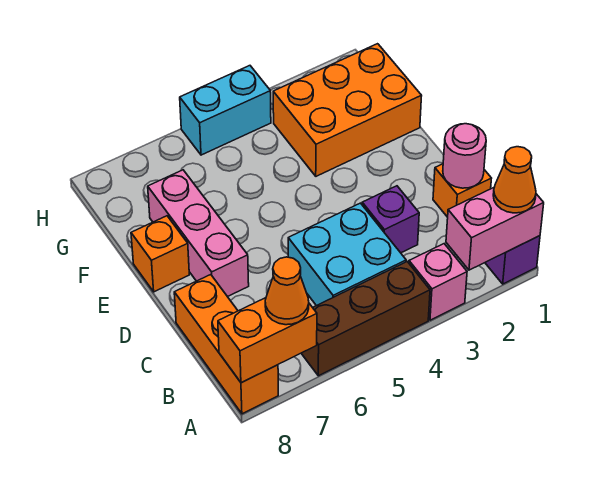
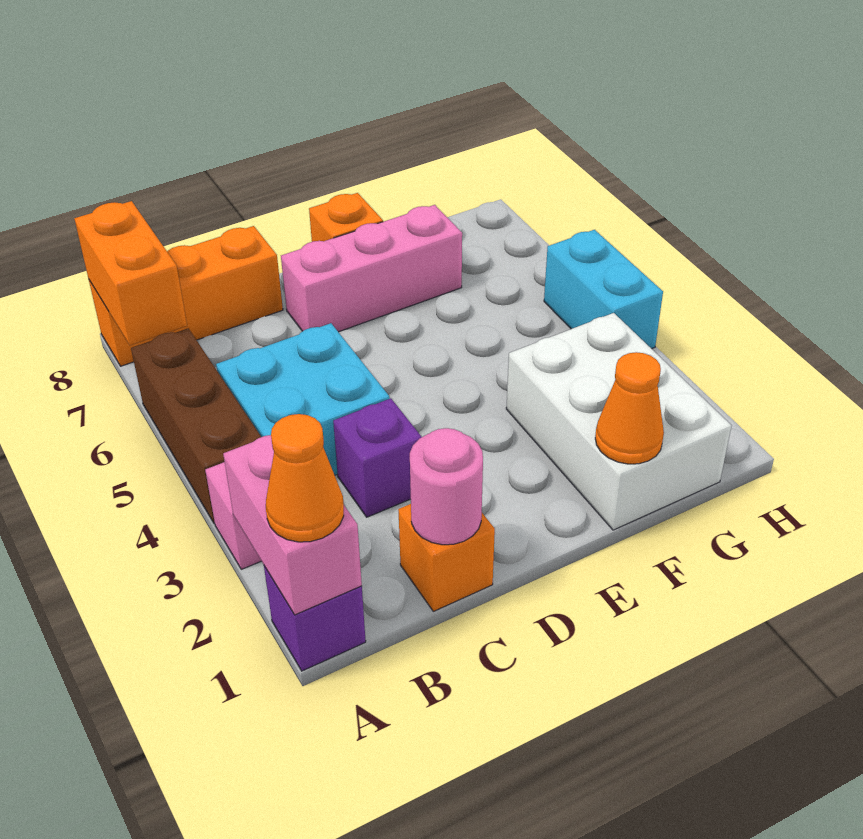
orange 1x1 cone [265,257,309,325] -> orange 1x1 cone moved to [595,352,664,464]
orange 2x3 brick [273,44,422,176] -> white 2x3 brick [506,313,731,530]

